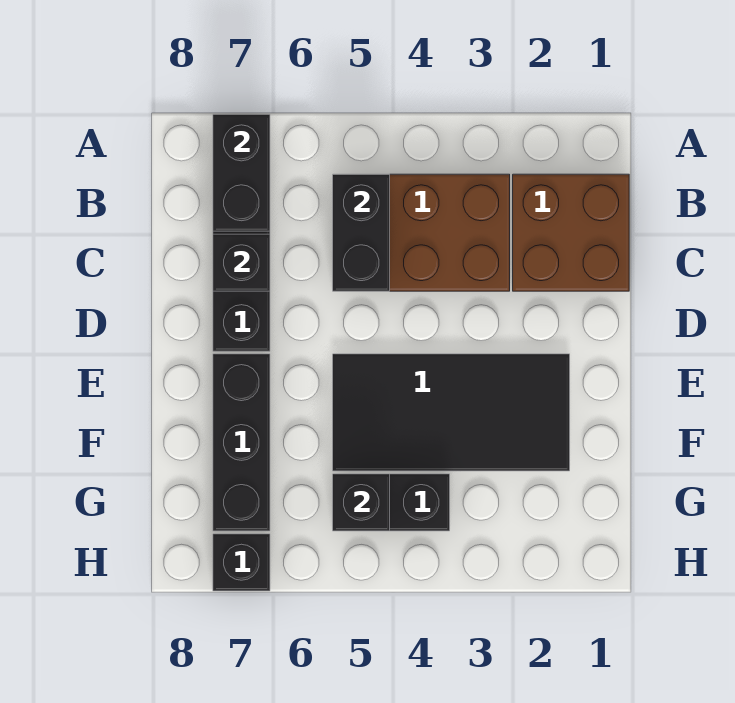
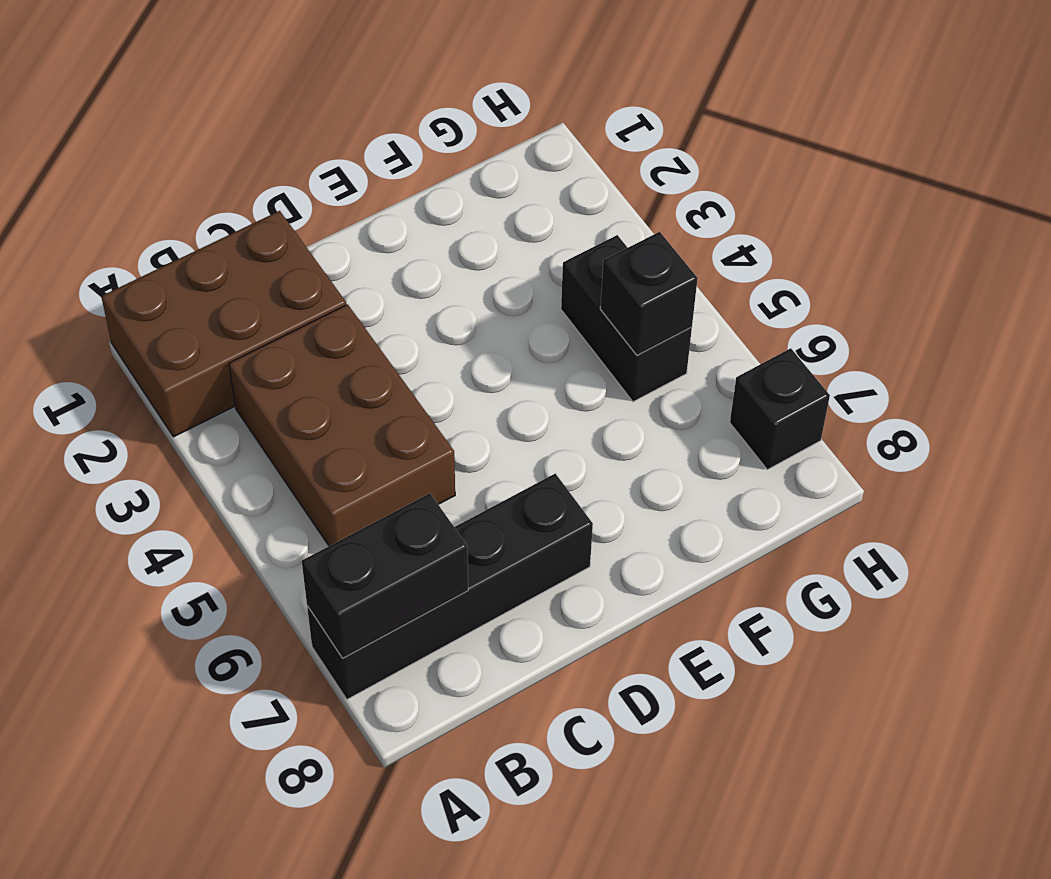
brown 2x2 brick [513,174,629,291] -> brown 2x3 brick [101,211,346,437]
black 1x2 brick [333,174,390,291] -> none
black 1x1 brick [213,234,270,291] -> none
black 2x4 tile [333,354,570,471] -> none
black 1x3 brick [213,354,270,531] -> none

